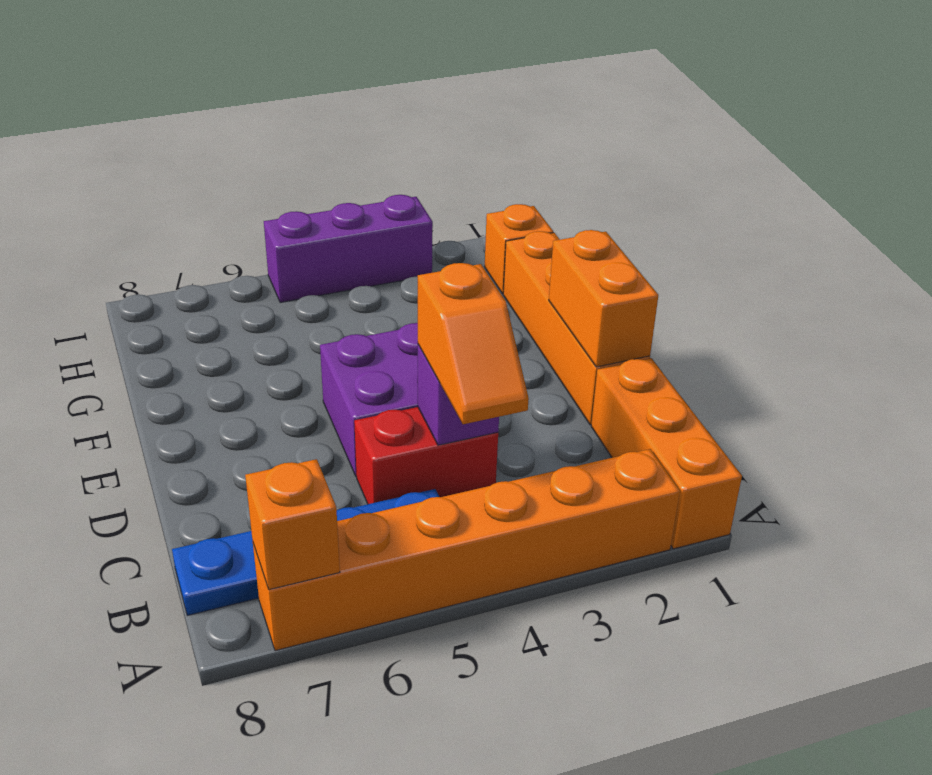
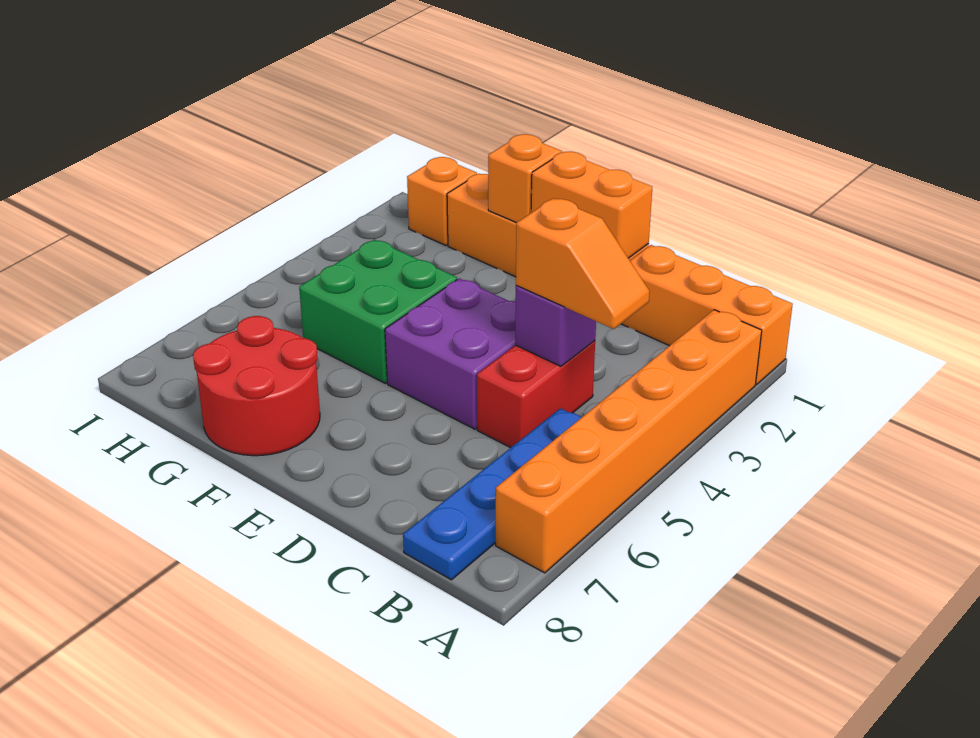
orange 1x1 brick [245,459,340,590] -> orange 1x1 brick moved to [488,134,562,223]
none -> green 2x2 brick [299,239,457,383]
none -> red 2x2 round brick [193,316,320,456]
purple 1x3 brick [264,195,433,303] -> none

